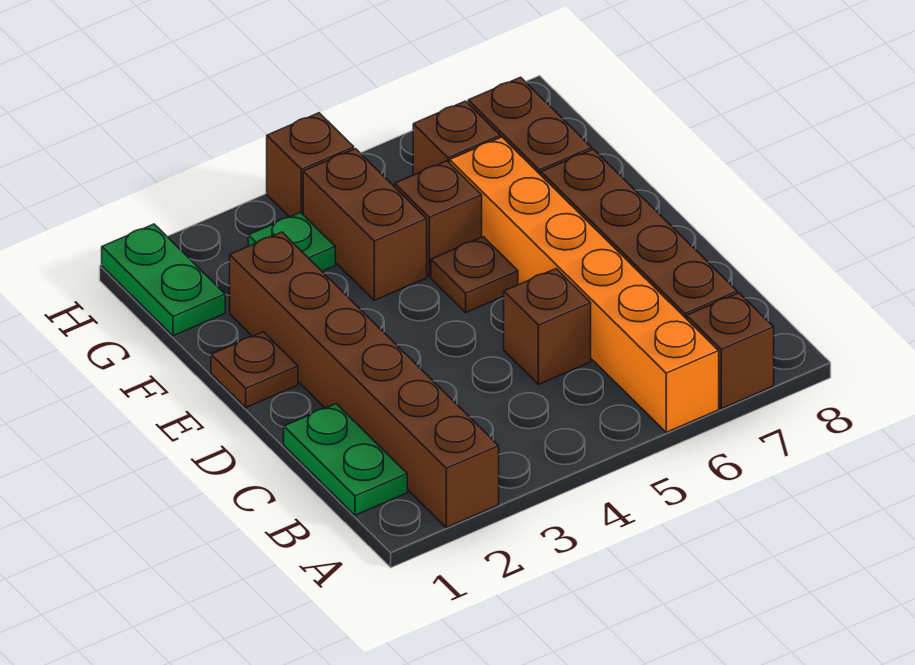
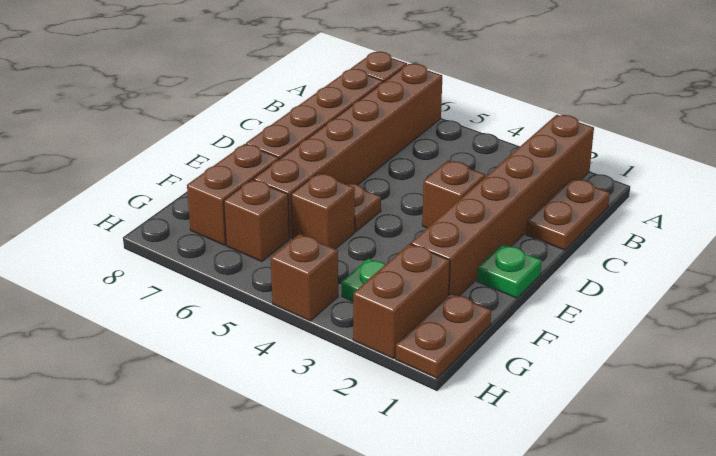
orange 1x6 brick [450,137,719,432] -> brown 1x6 brick [254,64,442,238]
green 1x2 plate [284,404,407,515] -> brown 1x2 plate [526,179,610,250]
brown 1x1 brick [504,269,591,384] -> brown 1x1 brick moved to [422,161,486,228]
brown 1x1 plate [211,332,298,407] -> green 1x1 plate [477,245,542,298]
brown 1x2 brick [303,149,427,300] -> brown 1x2 brick moved to [353,244,450,359]
green 1x2 plate [102,224,225,336] -> brown 1x2 plate [396,293,491,378]

